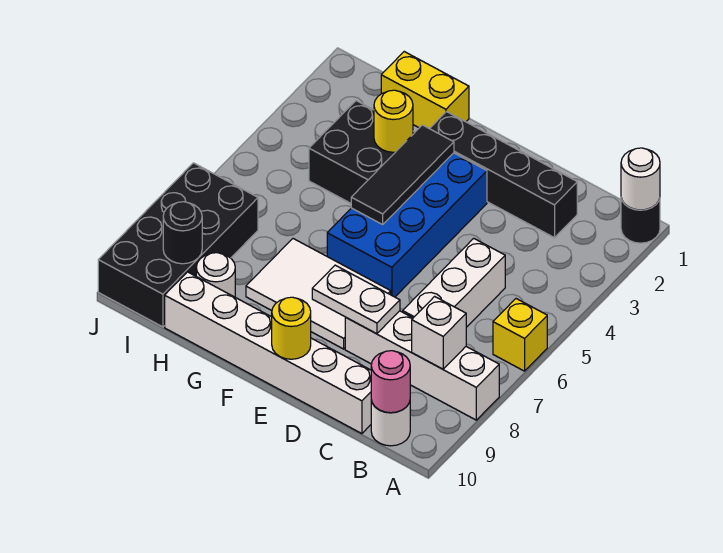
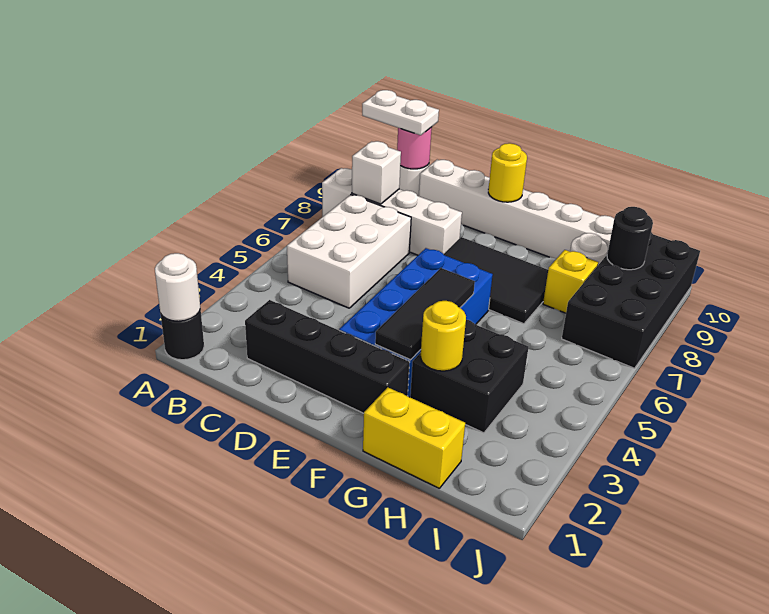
yellow 1x1 brick [493,299,547,371] -> yellow 1x1 brick moved to [543,250,598,313]
white 1x3 brick [403,238,505,327] -> white 2x3 brick [287,195,411,308]
white 1x2 plate [312,265,400,334] -> white 1x2 plate moved to [362,90,439,135]
white 2x3 tile [246,239,391,349] -> black 2x3 tile [444,237,548,324]

